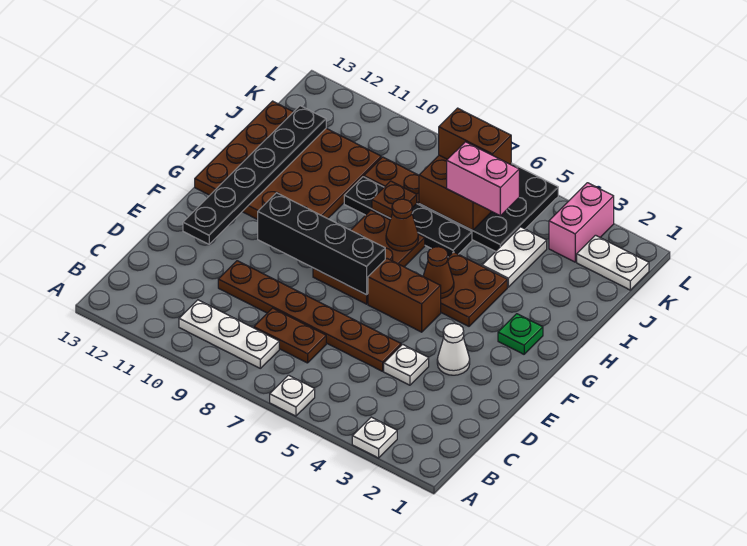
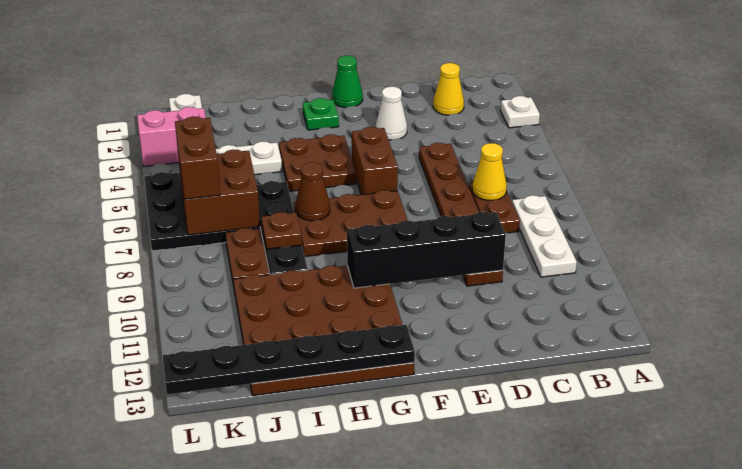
white 1x1 plate [270,375,315,416] -> none
none -> yellow 1x1 cone [433,63,464,115]
none -> yellow 1x1 cone [472,143,507,200]
white 1x1 plate [384,344,429,385] -> none
black 1x6 plate [183,106,326,244] -> black 1x6 plate moved to [163,325,415,394]
none -> green 1x1 cone [332,56,363,108]
black 1x4 brick [258,193,385,295] -> black 1x4 brick turned to [347,212,506,288]
brown 1x1 cone [423,247,454,298] -> none
pink 1x2 brick [447,142,519,216] -> none

